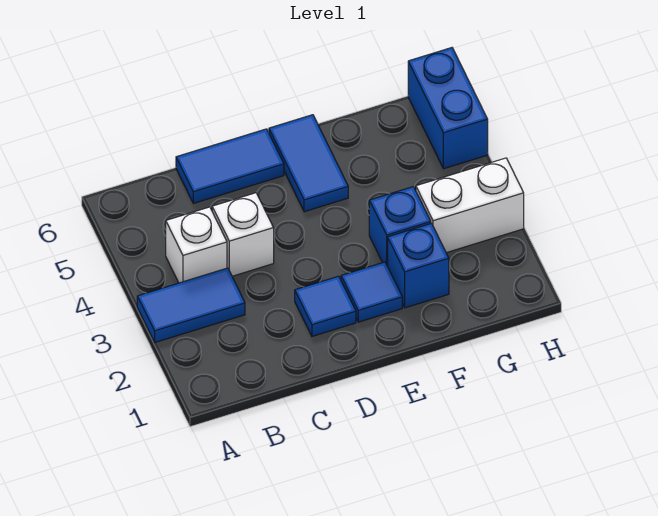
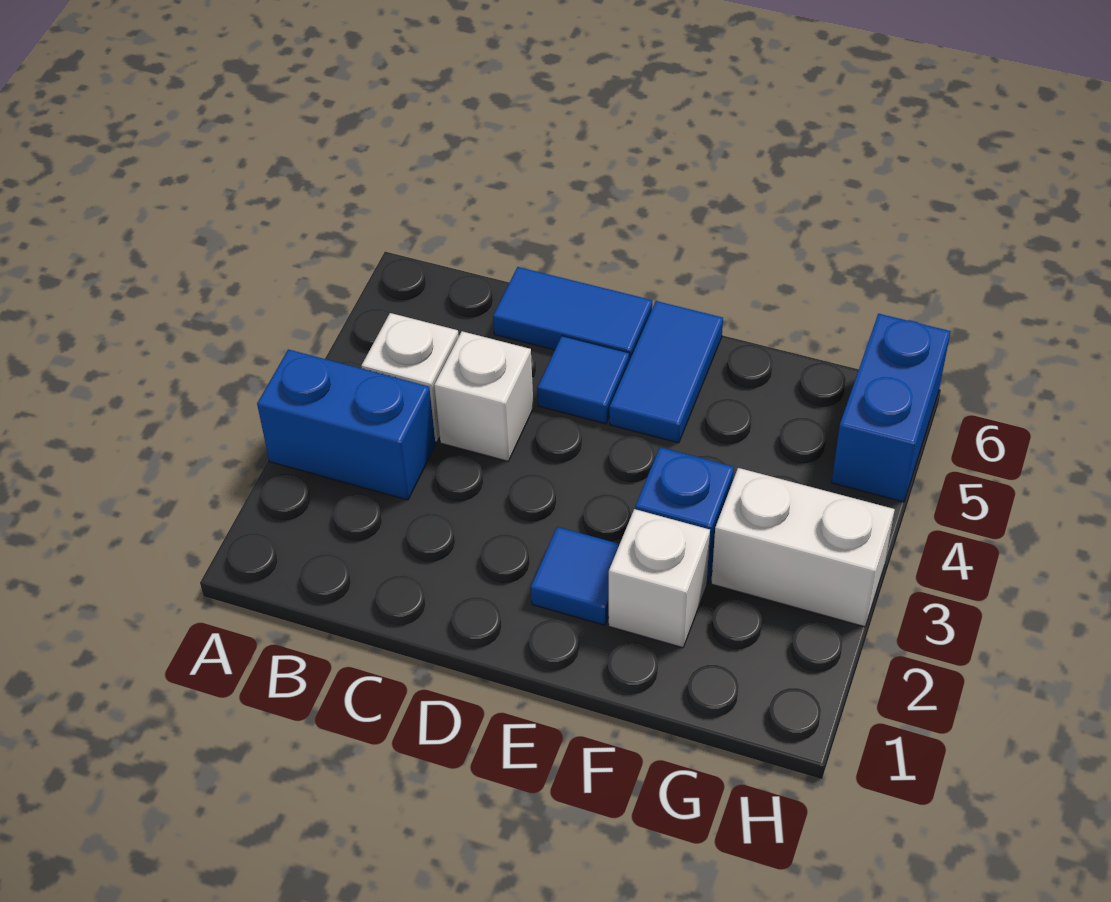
blue 1x2 tile [137,268,245,342] -> blue 1x2 brick [257,349,436,500]
blue 1x1 tile [295,276,356,336] -> blue 1x1 tile moved to [537,336,629,424]
blue 1x1 brick [388,223,449,308] -> white 1x1 brick [609,509,710,648]

